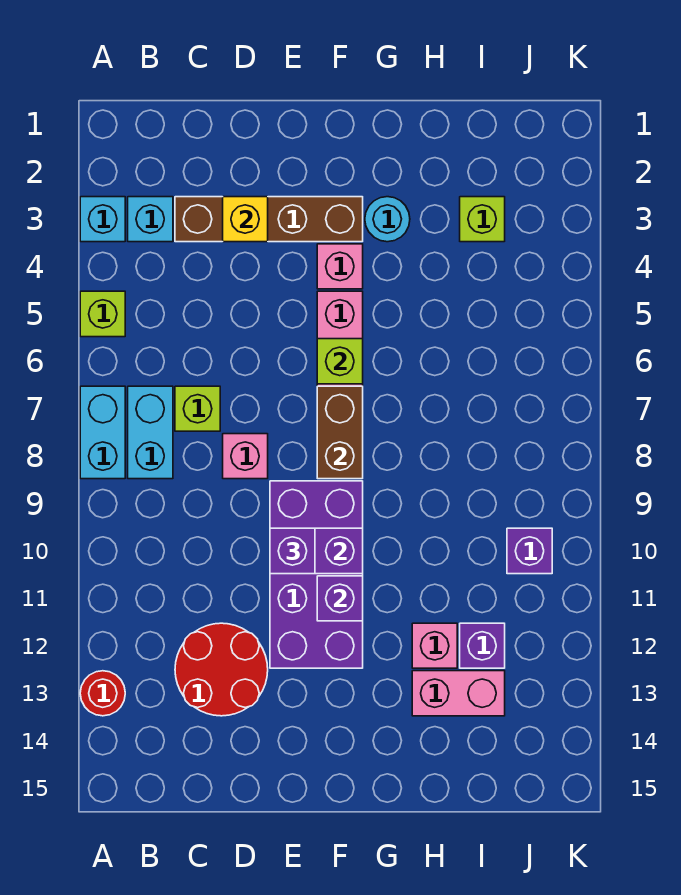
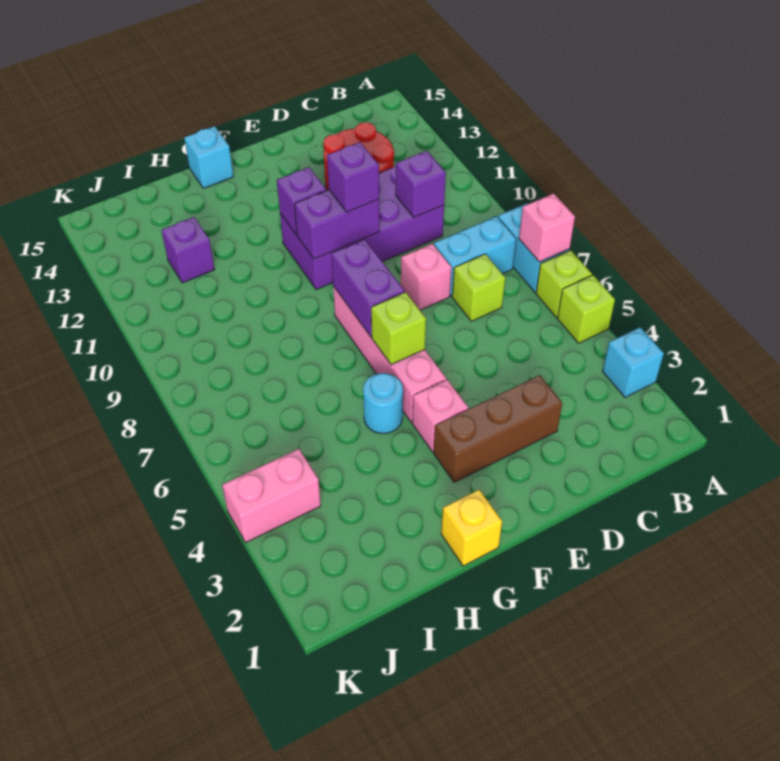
red 1x1 round brick [80,671,125,716] -> none
cyan 1x1 brick [128,197,173,242] -> cyan 1x1 brick moved to [184,126,233,188]
cyan 1x2 brick [128,386,173,479] -> cyan 1x2 brick turned to [434,216,516,296]
brown 1x4 brick [175,197,363,242] -> brown 1x3 brick [433,375,562,482]
yellow 1x1 brick [223,197,268,242] -> yellow 1x1 brick moved to [441,490,502,566]
purple 2x4 brick [270,481,363,668] -> purple 2x4 brick turned to [280,166,444,290]
brown 1x2 brick [317,386,363,479] -> purple 1x2 brick [331,240,405,337]
cyan 1x1 round brick [365,197,410,242] -> cyan 1x1 round brick moved to [363,373,403,433]
pink 1x1 brick [412,623,457,668] -> pink 1x1 brick moved to [519,193,575,262]
pink 1x2 brick [412,671,505,716] -> pink 1x2 brick moved to [222,449,321,543]
lime 1x1 brick [460,197,505,242] -> lime 1x1 brick moved to [536,250,592,317]
purple 1x1 brick [507,528,552,574] -> purple 1x1 brick moved to [396,151,446,217]

